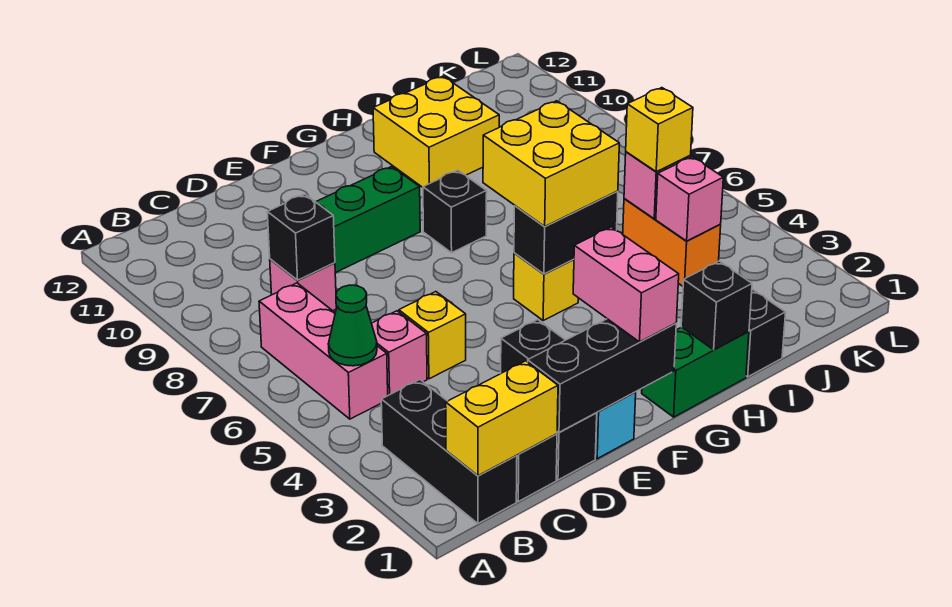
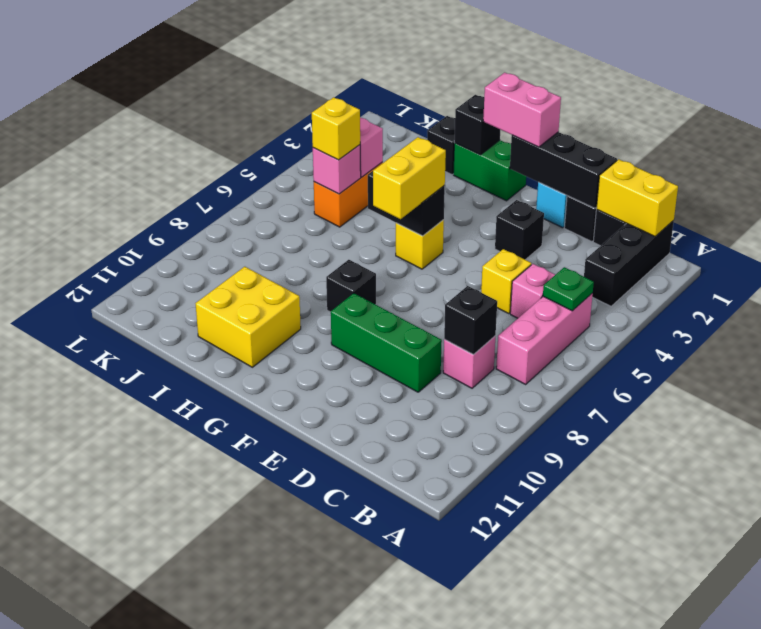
green 1x1 cone [328,285,377,366] -> green 1x1 plate [543,267,594,311]
pink 1x2 brick [573,227,679,342] -> pink 1x2 brick turned to [483,73,561,147]
yellow 2x2 brick [483,101,619,227] -> yellow 1x2 brick [373,137,446,219]

